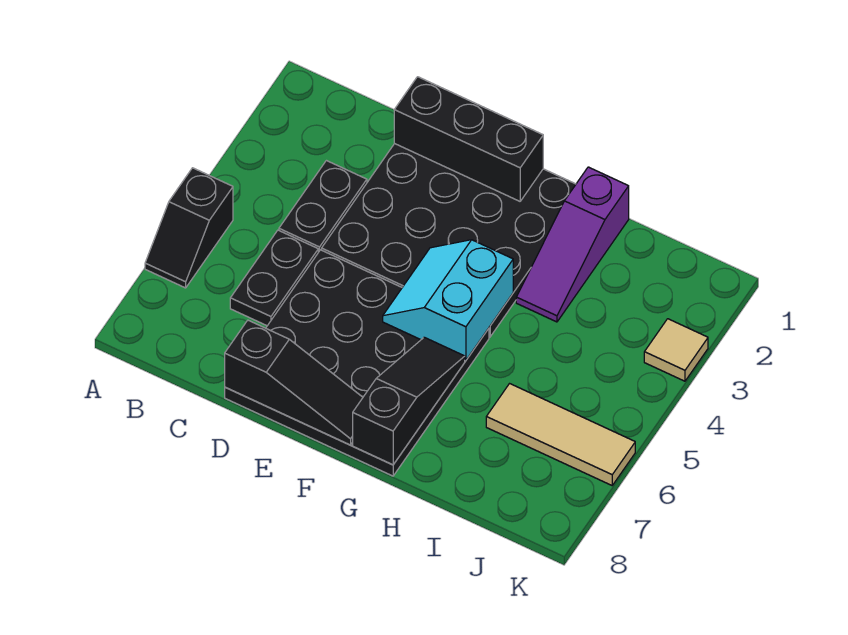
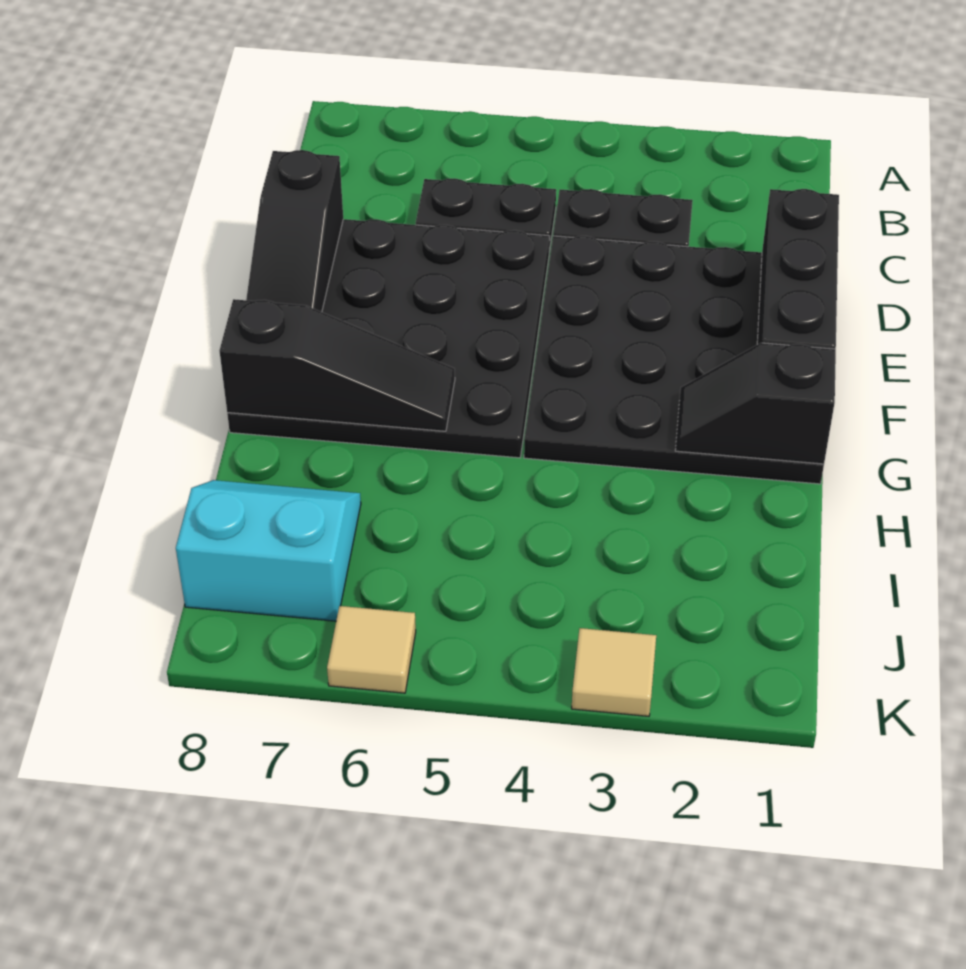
black 1x2 slope [145,168,233,288] -> black 1x2 slope moved to [675,343,836,464]
cyan 2x2 slope [383,240,513,360] -> cyan 2x2 slope moved to [176,480,361,621]
purple 1x3 slope [516,167,629,322] -> none
tan 1x3 tile [486,384,635,485] -> tan 1x1 tile [327,606,416,693]

